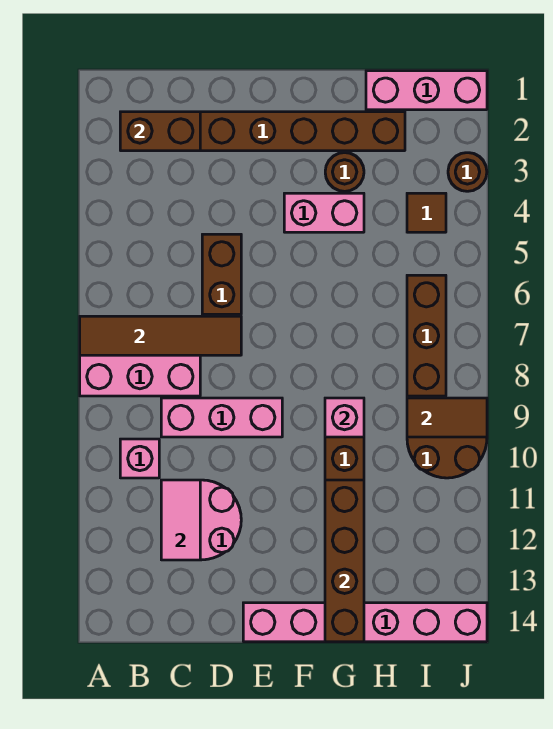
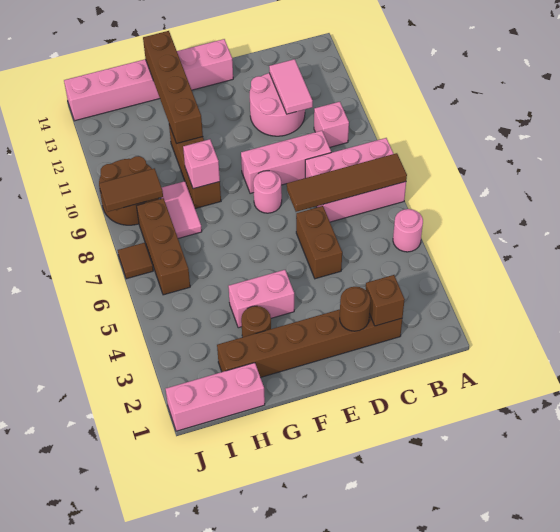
none -> pink 1x1 round brick [393,209,423,252]
brown 1x2 brick [120,112,200,151] -> brown 1x1 brick [366,275,405,326]
none -> pink 1x1 round brick [253,171,282,213]
none -> pink 1x2 tile [161,181,202,238]
brown 1x1 tile [407,193,446,232] -> brown 1x1 tile moved to [118,243,153,279]
brown 1x1 round brick [448,153,487,191] -> brown 1x1 round brick moved to [340,287,371,331]

